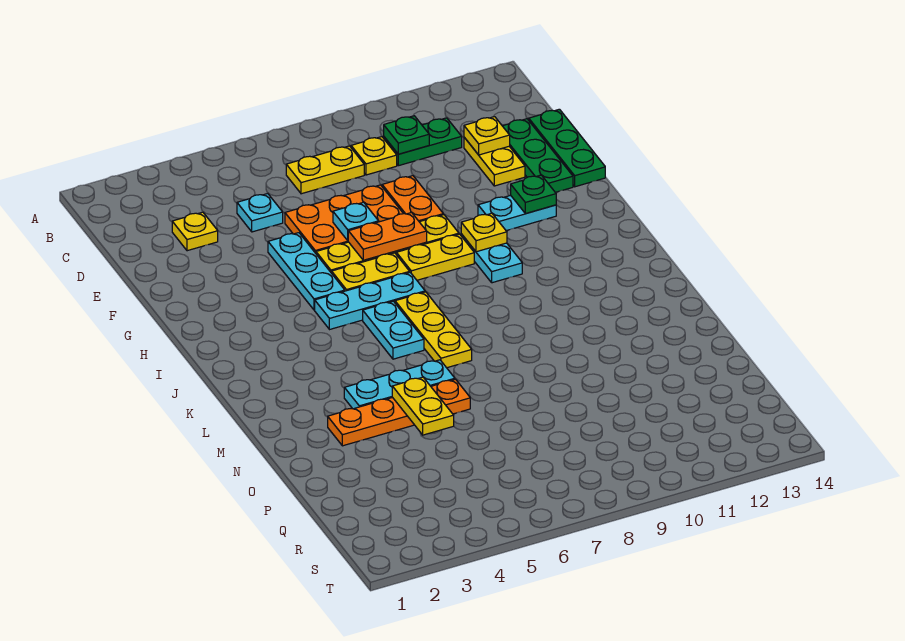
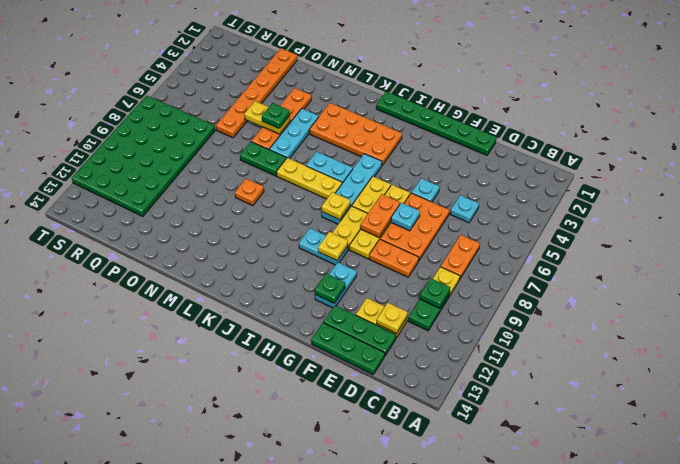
yellow 1x2 plate [286,146,364,194] -> orange 1x2 plate [441,235,480,279]
yellow 1x1 plate [172,212,218,251] -> yellow 1x1 plate moved to [322,192,350,220]
none -> green 1x6 plate [376,92,497,155]
cyan 1x3 plate [268,233,345,310] -> cyan 1x1 plate [412,178,440,202]
none -> orange 2x4 plate [309,103,402,165]
cyan 1x3 plate [315,273,425,330] -> cyan 1x4 plate [322,154,382,224]
none -> green 1x2 plate [240,142,286,176]
none -> orange 1x1 plate [235,179,264,206]
none -> green 1x1 plate [262,103,290,129]
none -> orange 1x6 plate [216,48,297,138]
none -> green 4x6 plate [72,95,215,216]

